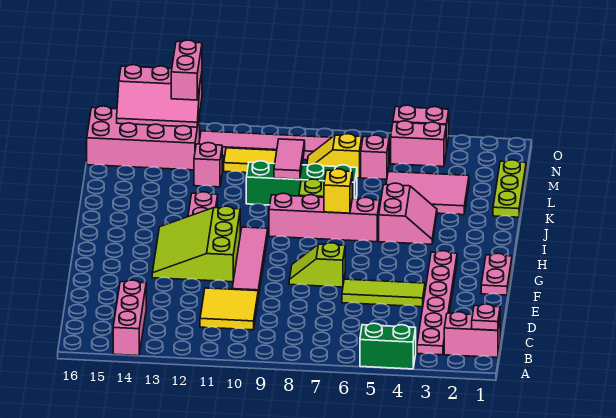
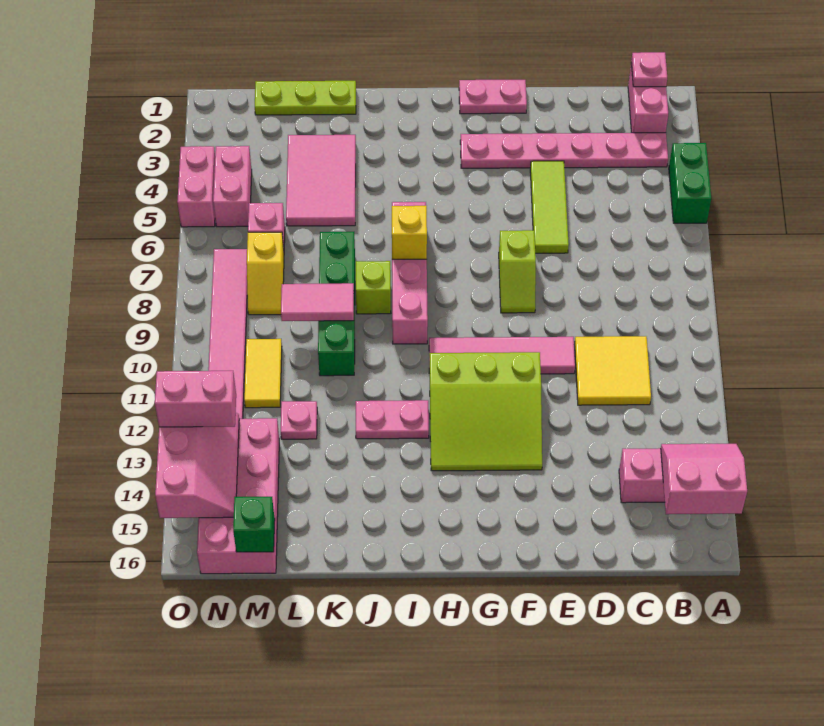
pink 2x2 slope [379,183,437,244] -> pink 2x2 slope moved to [661,444,747,514]
pink 1x1 brick [194,143,222,187] -> pink 1x1 plate [281,401,317,439]
none -> green 1x1 brick [233,497,275,552]

